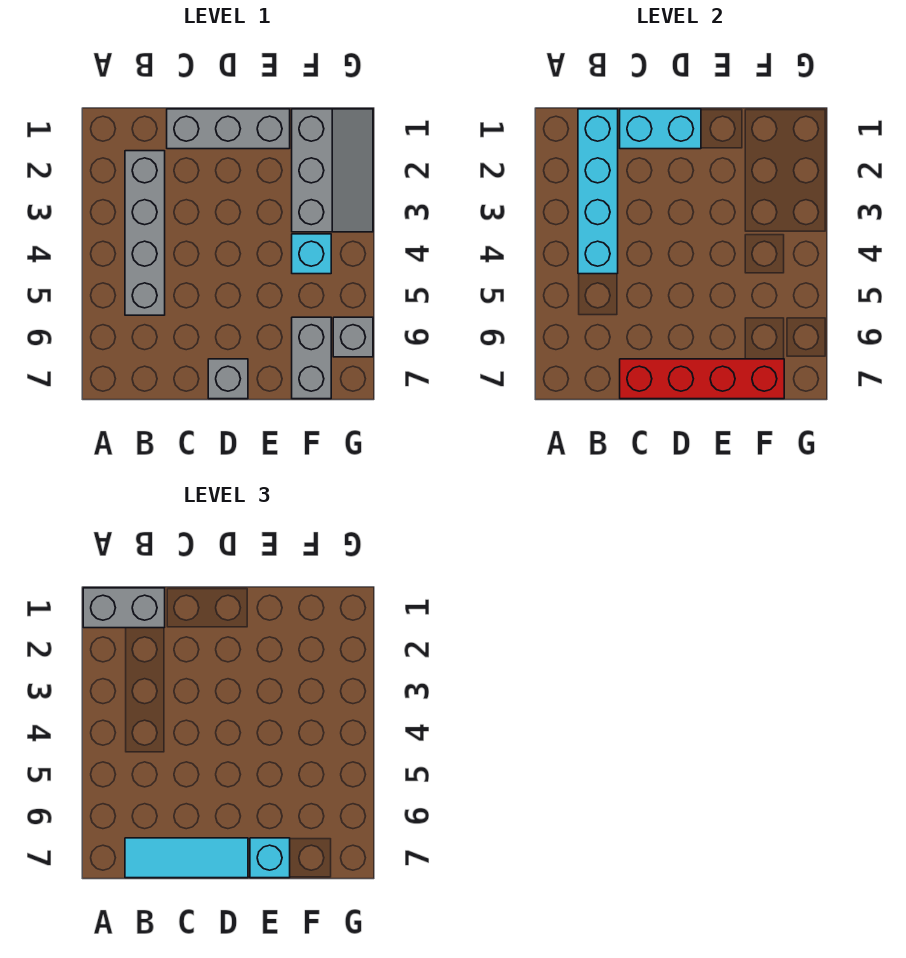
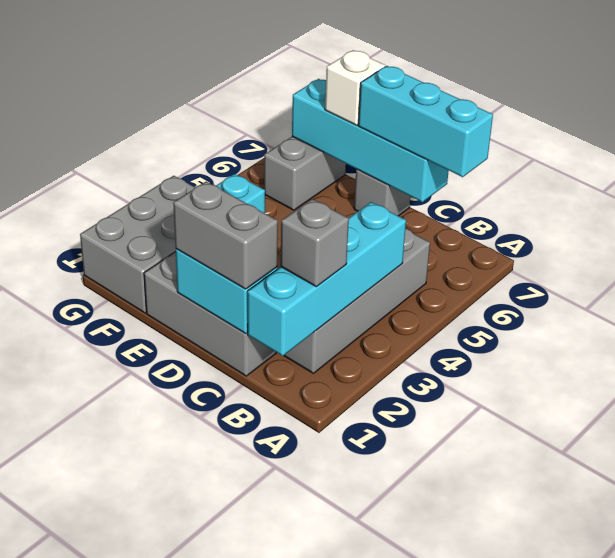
grey 1x2 brick [83,588,165,628] -> grey 1x2 brick moved to [173,182,278,289]
cyan 1x3 tile [125,838,248,878] -> cyan 1x3 brick [359,66,493,177]
red 1x4 brick [620,359,784,399] -> cyan 1x4 brick [292,79,449,202]
cyan 1x1 brick [250,838,290,878] -> white 1x1 brick [325,50,385,125]
grey 2x3 slope [292,109,373,232] -> grey 2x3 brick [80,176,195,313]
grey 1x1 brick [333,317,373,357] -> grey 1x1 brick moved to [281,199,349,287]

